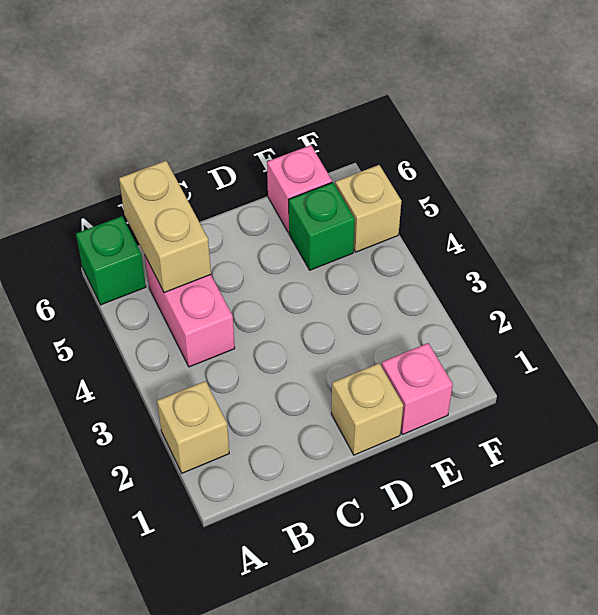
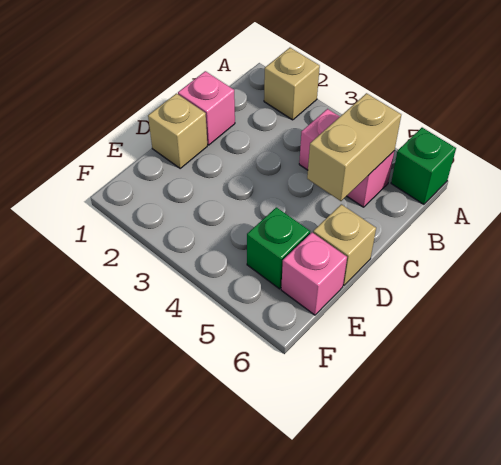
tan 1x2 brick [119,161,211,293] -> tan 1x2 brick turned to [307,93,401,201]
pink 1x1 brick [382,343,453,435] -> pink 1x1 brick moved to [178,71,235,145]
tan 1x1 brick [335,165,401,252] -> tan 1x1 brick moved to [313,204,376,286]

